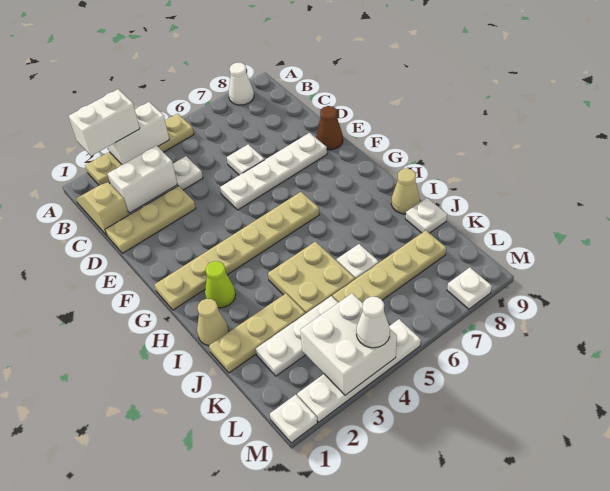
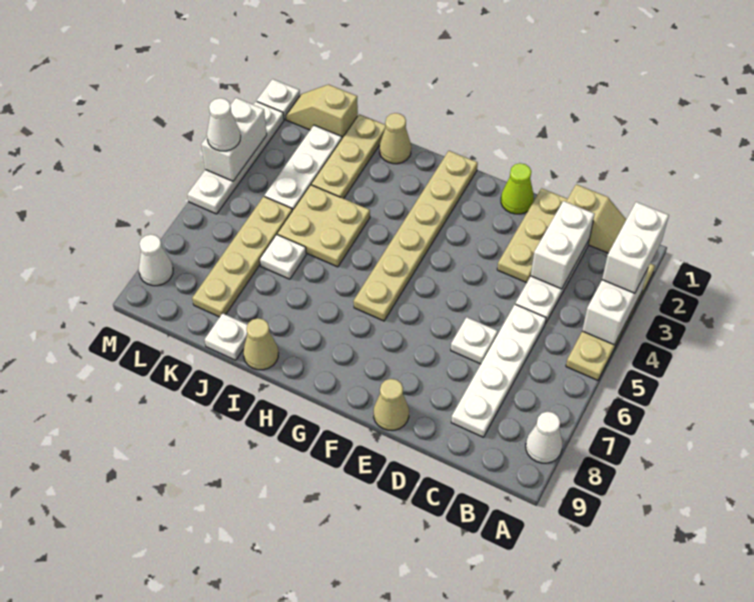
white 1x4 plate [220,133,327,210] -> white 1x4 plate moved to [451,304,546,437]
brown 1x1 cone [316,106,343,150] -> tan 1x1 cone [374,379,409,430]
lime 1x1 cone [205,261,236,308] -> lime 1x1 cone moved to [501,163,534,214]
none -> tan 1x2 slope [286,85,358,138]
white 2x2 brick [300,293,397,395] -> white 1x2 brick [201,98,267,181]
white 1x1 plate [447,267,492,309] -> white 1x1 cone [139,234,173,286]

